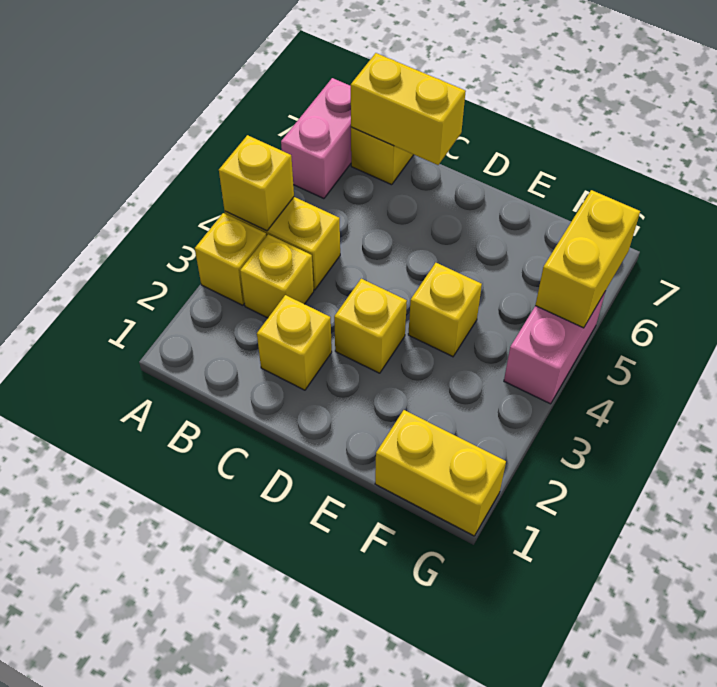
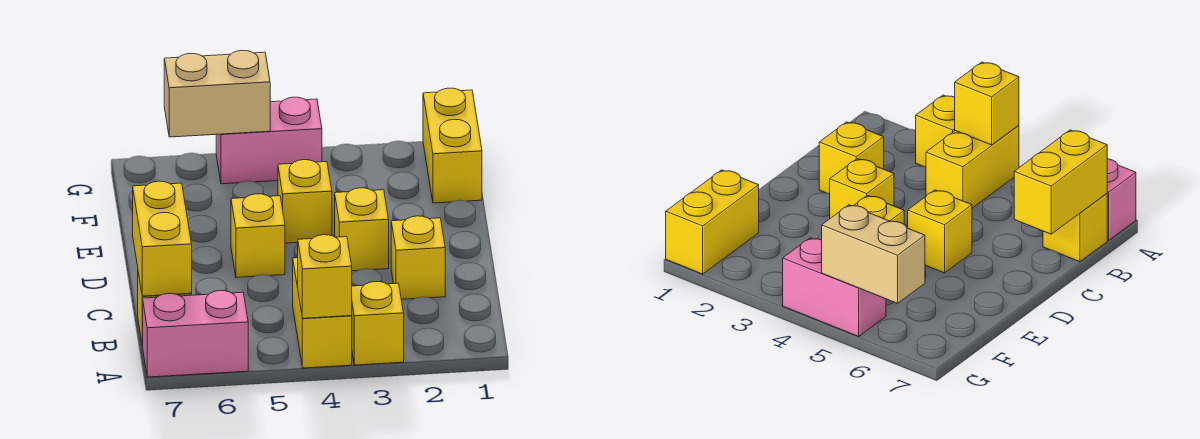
yellow 1x1 brick [240,234,314,318] -> yellow 1x1 brick moved to [231,194,285,278]
yellow 1x2 brick [535,190,640,328] -> tan 1x2 brick [164,51,270,137]

